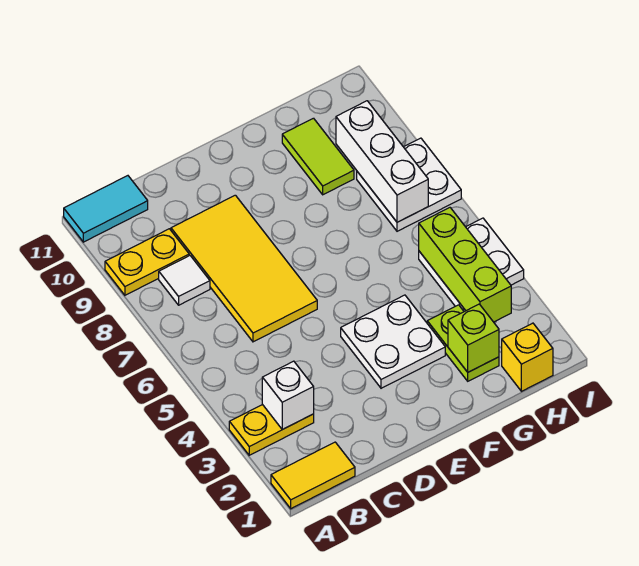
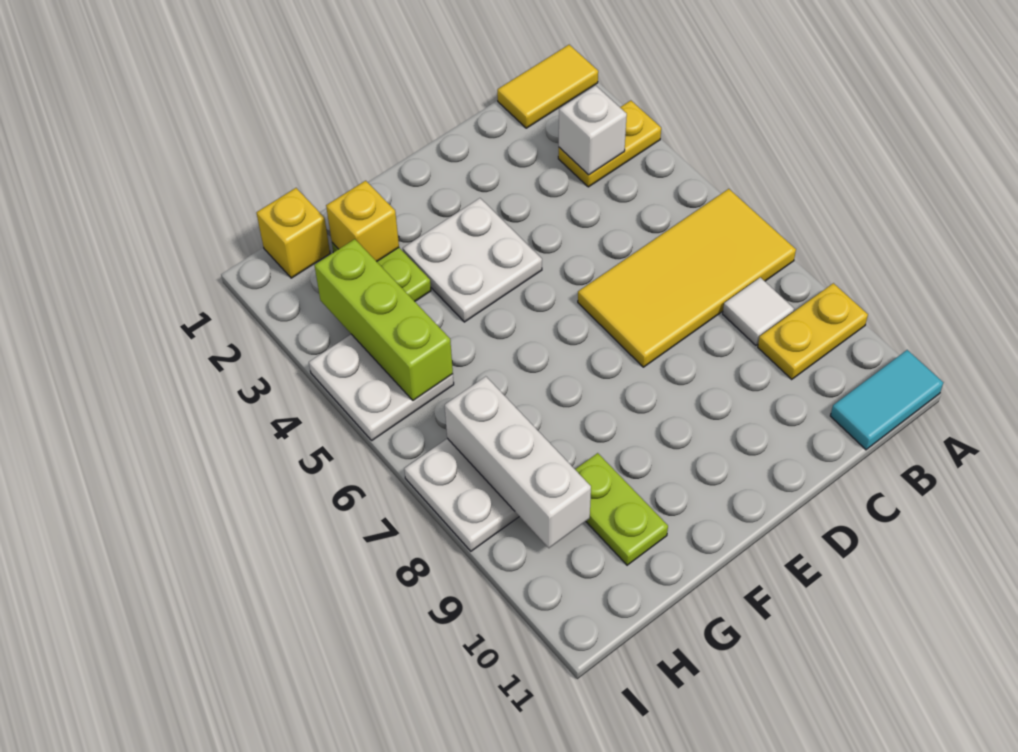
yellow 2x4 tile [171,195,317,342] -> yellow 2x4 tile turned to [578,189,796,367]
lime 1x1 brick [448,304,499,372] -> yellow 1x1 brick [326,181,399,262]
lime 1x2 tile [282,118,354,195] -> lime 1x2 plate [575,453,668,565]

